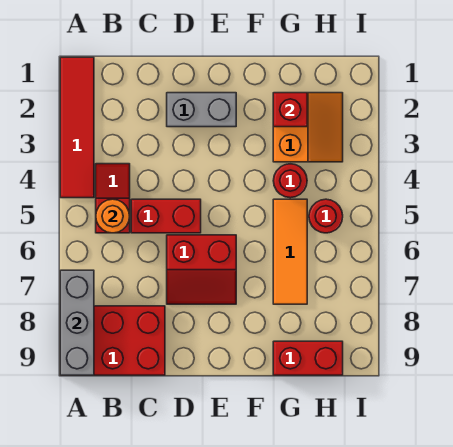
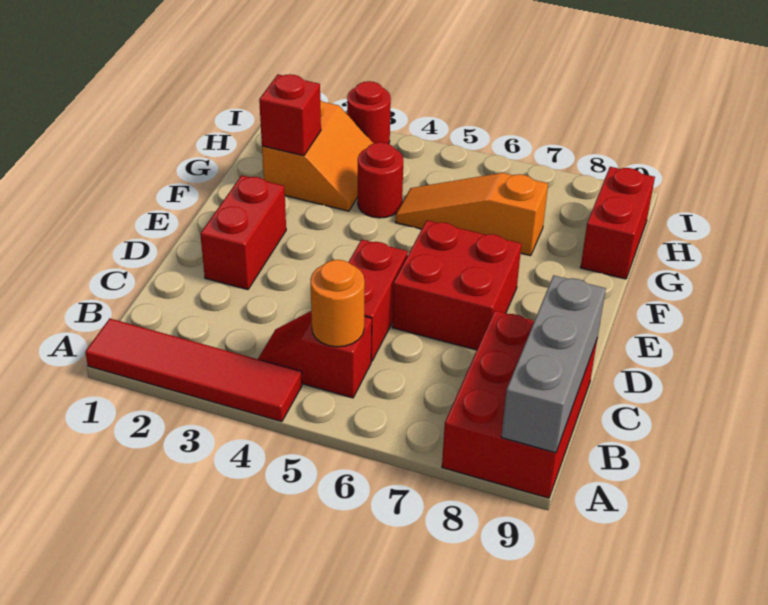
grey 1x3 brick [60,270,94,375] -> grey 1x3 brick turned to [501,275,606,453]
grey 1x2 brick [167,93,236,127] -> red 1x2 brick [200,175,286,290]
red 2x2 slope [167,235,236,304] -> red 2x2 brick [392,221,521,350]
orange 2x2 slope [273,93,343,162] -> orange 2x2 slope turned to [262,100,374,211]
orange 1x3 tile [273,199,307,304] -> orange 1x3 slope [396,173,548,256]
red 1x1 round brick [309,199,343,233] -> red 1x1 round brick moved to [347,81,391,144]

